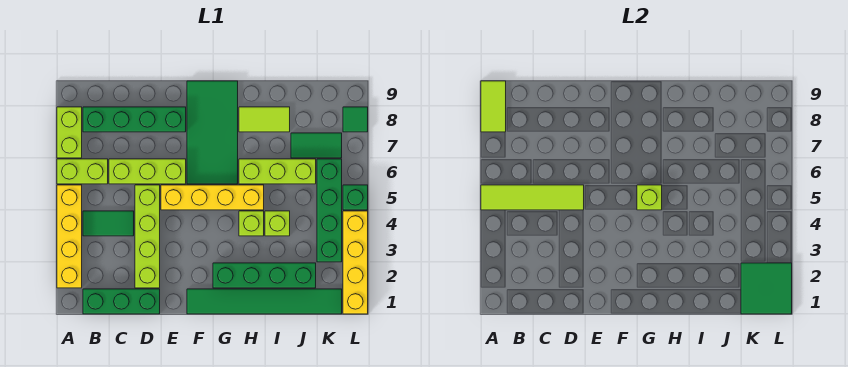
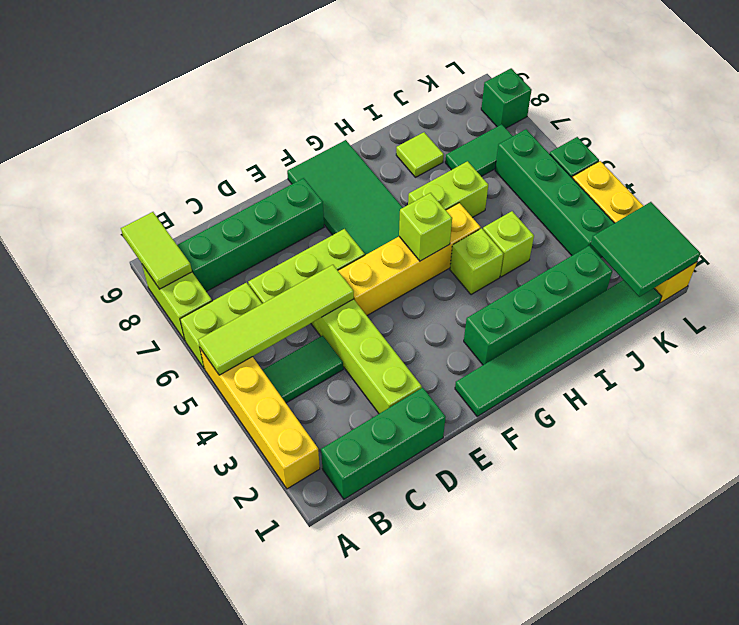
lime 1x3 brick [239,159,316,184] -> lime 1x2 brick [408,161,488,218]
lime 1x2 tile [239,107,290,132] -> lime 1x1 tile [396,132,444,177]
green 1x1 tile [343,107,368,132] -> green 1x1 brick [481,68,532,128]

